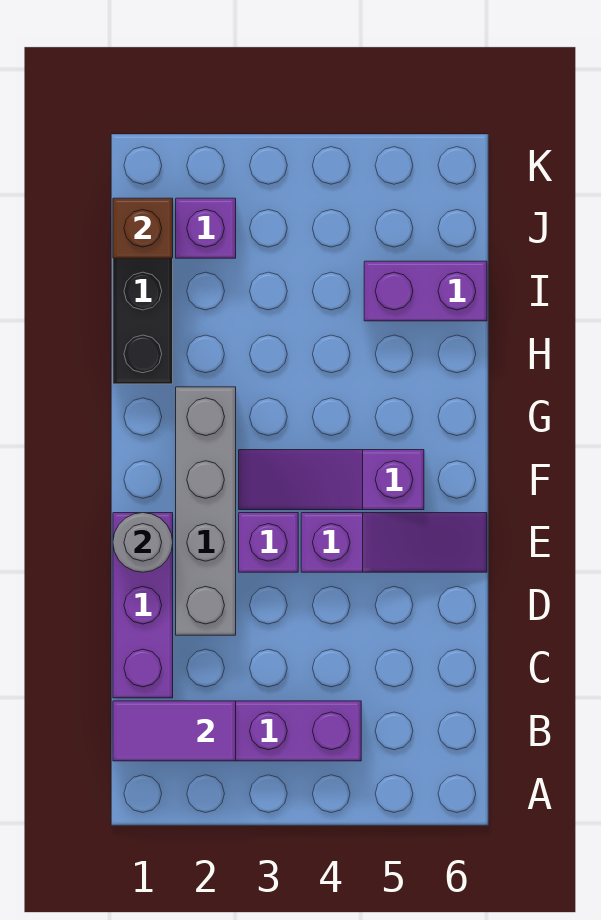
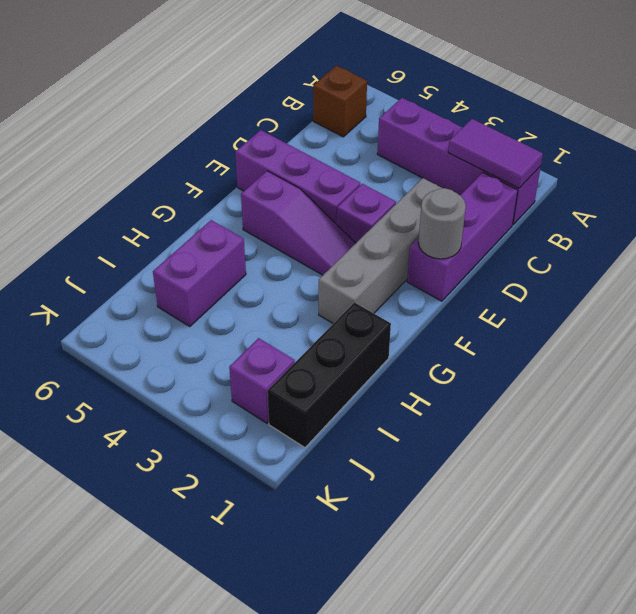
purple 1x3 slope [301,513,487,572] -> purple 1x3 brick [235,130,360,224]
purple 1x2 brick [364,261,487,321] -> purple 1x2 brick turned to [153,220,246,326]
brown 1x1 brick [113,198,173,258] -> brown 1x1 brick moved to [313,66,367,137]

